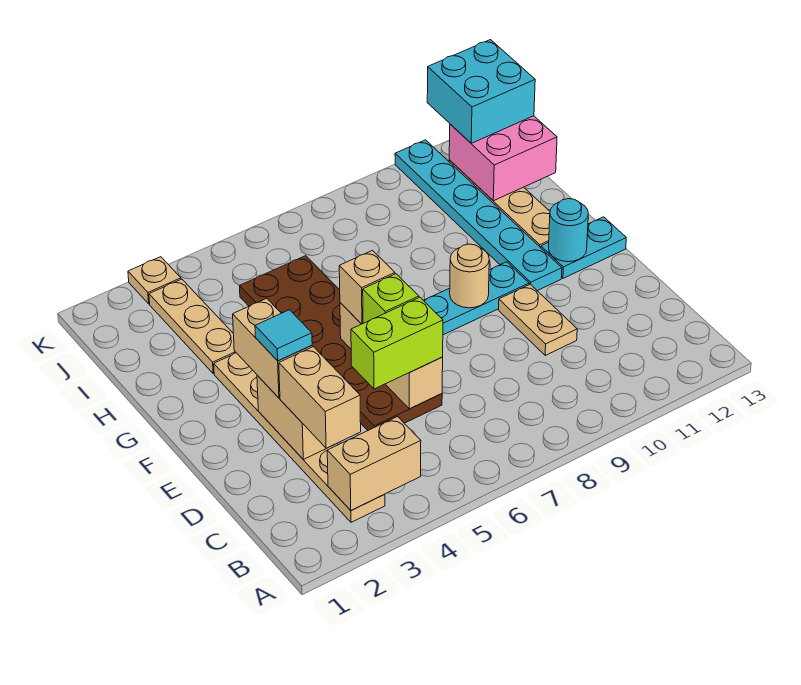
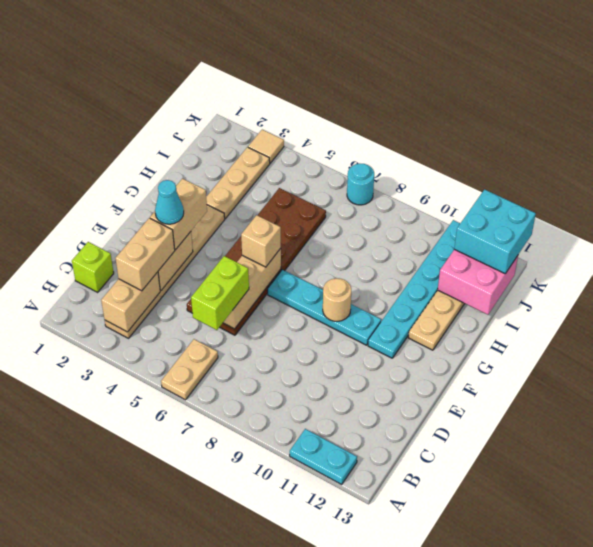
tan 1x2 brick [327,417,421,510] -> tan 1x2 brick turned to [101,272,160,332]
lime 1x2 brick [351,297,443,389] -> lime 1x2 brick turned to [191,256,249,330]
tan 1x2 plate [499,284,577,355] -> tan 1x2 plate moved to [161,339,218,400]
cyan 1x1 tile [255,310,312,361] -> cyan 1x1 cone [155,180,184,224]
lime 1x1 brick [363,274,419,323] -> lime 1x1 brick moved to [72,242,114,292]
cyan 1x2 plate [541,217,626,278] -> cyan 1x2 plate moved to [290,429,357,484]
cyan 1x1 round brick [549,199,588,262] -> cyan 1x1 round brick moved to [347,164,374,205]
tan 1x1 plate [128,257,181,304] -> tan 1x1 tile [248,130,284,163]

